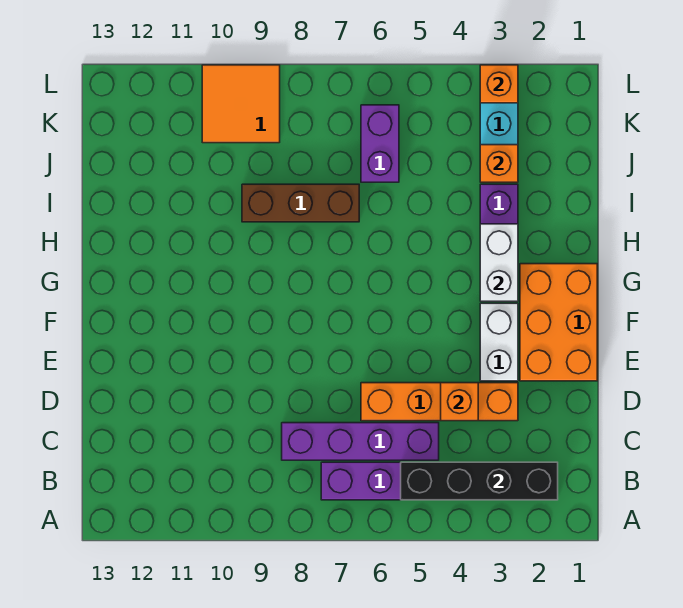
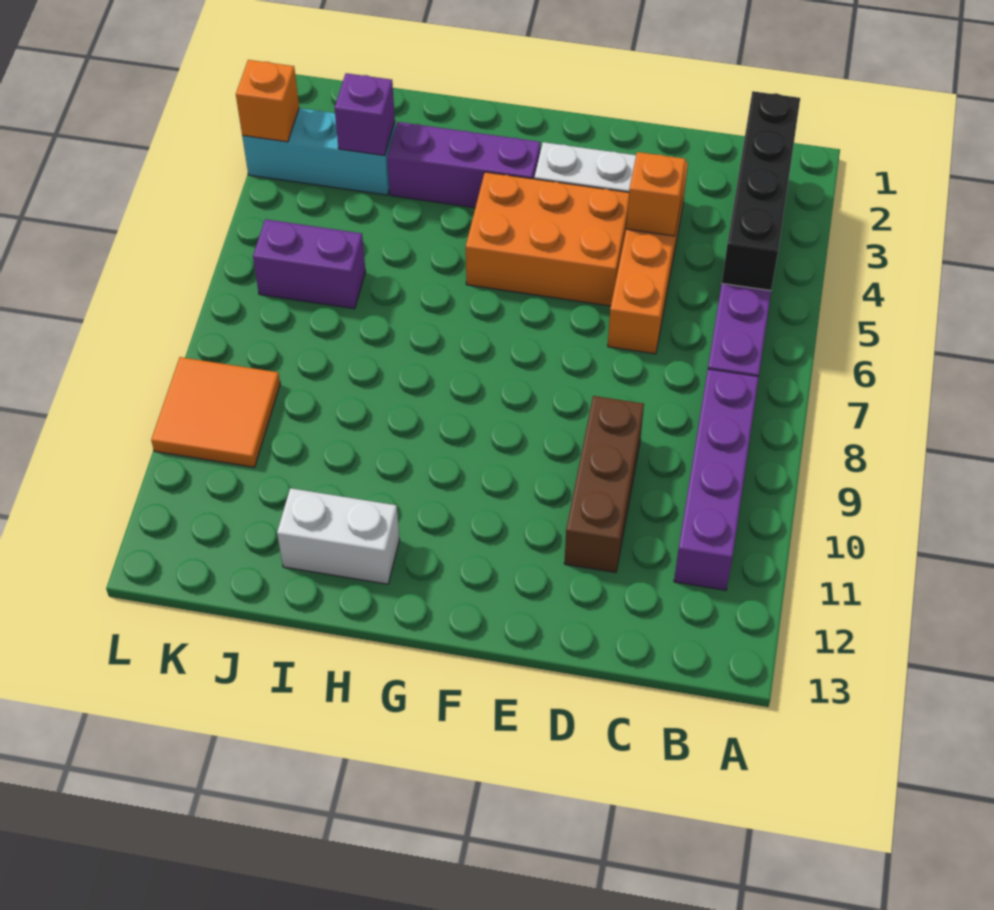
purple 1x4 brick [282,423,439,460] -> purple 1x4 brick moved to [674,369,759,590]
orange 2x3 brick [520,264,597,381] -> orange 2x3 brick moved to [466,172,629,306]
white 1x2 brick [480,224,518,301] -> white 1x2 brick moved to [277,488,400,584]
brown 1x3 brick [242,184,359,222] -> brown 1x3 brick moved to [564,396,644,573]
orange 1x1 brick [480,145,518,182] -> purple 1x1 brick [335,73,395,156]

